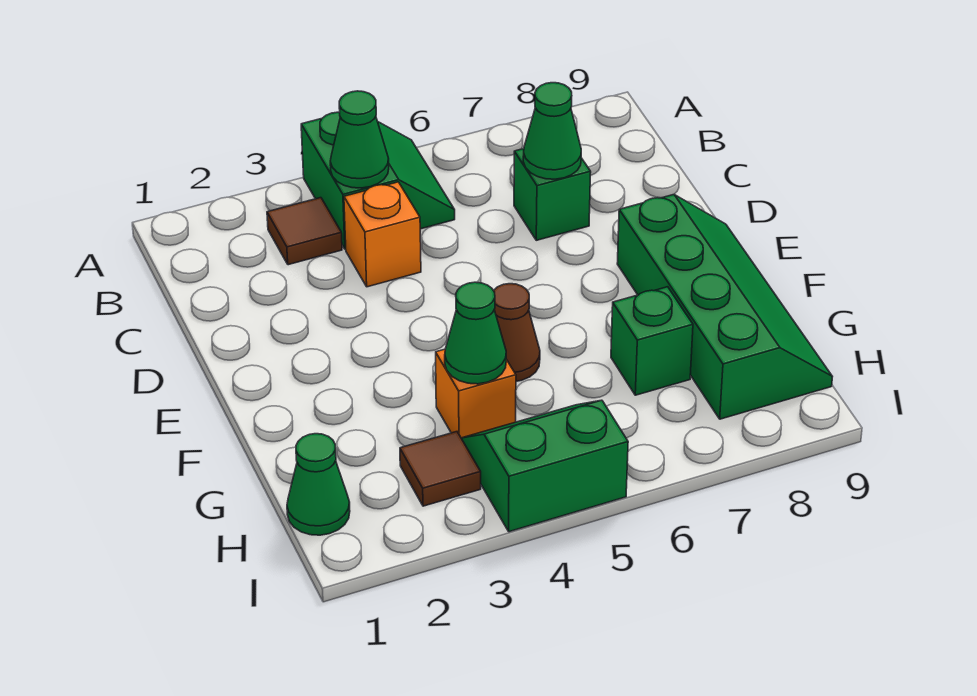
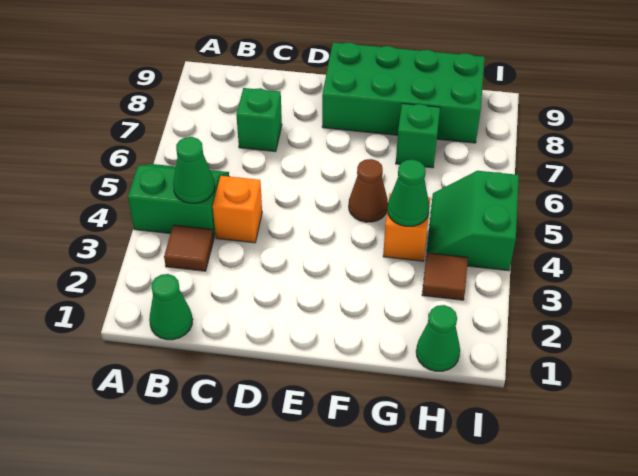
green 1x1 cone [523,83,581,179] -> green 1x1 cone moved to [149,274,193,340]
green 2x4 slope [617,195,832,419] -> green 2x4 brick [322,42,485,143]

